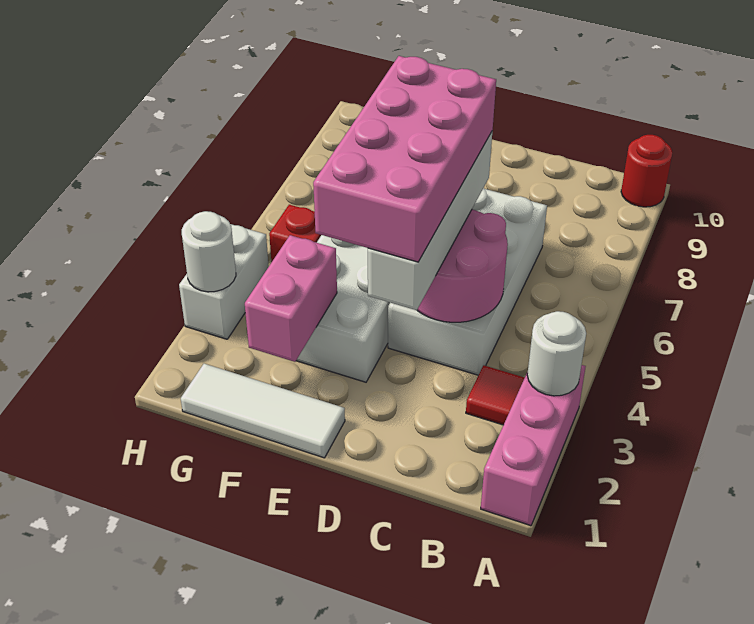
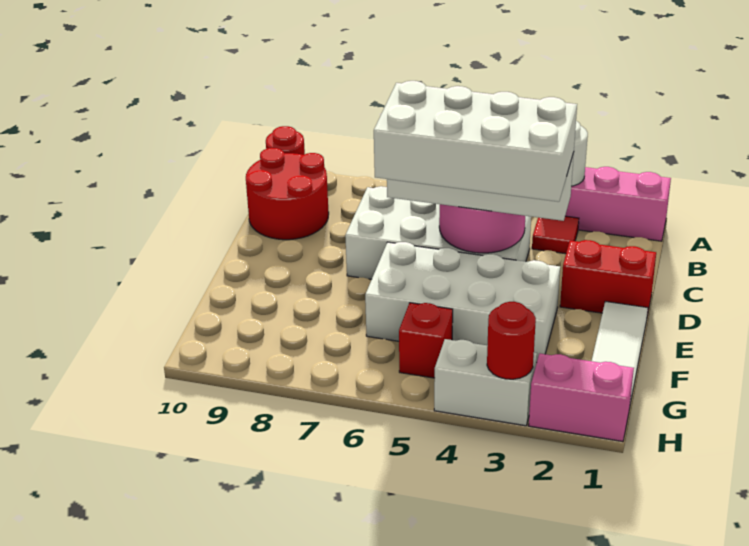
none -> red 2x2 round brick [246,148,329,240]
none -> red 1x2 brick [560,240,656,315]
pink 2x4 brick [313,56,496,262] -> white 2x4 brick [374,81,577,202]
pink 1x2 brick [245,235,337,362] -> pink 1x2 brick moved to [529,353,634,441]
white 1x1 round brick [182,211,236,292] -> red 1x1 round brick [487,302,536,379]

